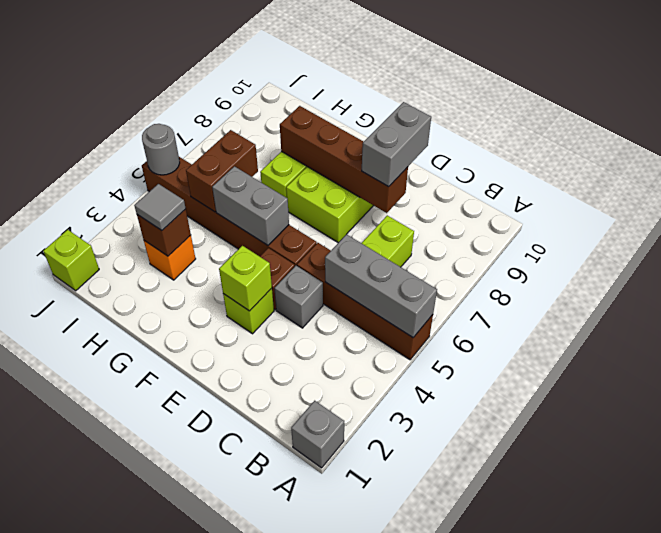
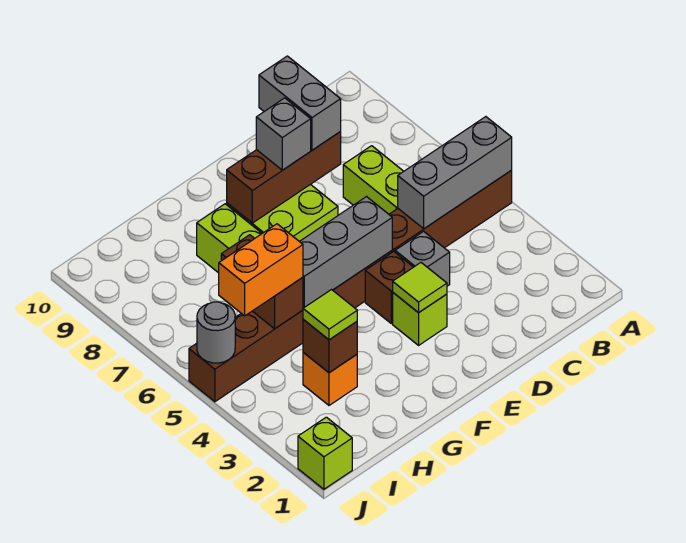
grey 1x1 brick [291,401,344,468] -> grey 1x1 brick moved to [256,98,311,170]
brown 1x4 brick [280,106,408,213] -> brown 1x3 brick [227,132,341,223]
lime 1x1 brick [219,246,272,311] -> lime 1x1 tile [393,263,447,313]
grey 1x2 brick [212,166,289,245] -> grey 1x3 brick [299,197,392,308]
grey 1x1 tile [134,184,186,230] -> lime 1x1 tile [303,290,357,340]
none -> orange 1x2 brick [219,224,303,316]

